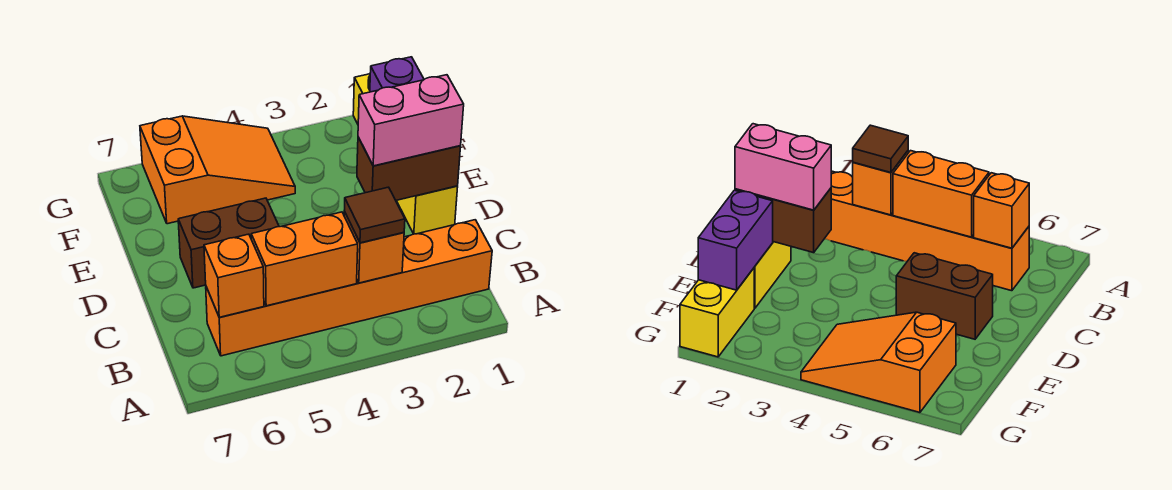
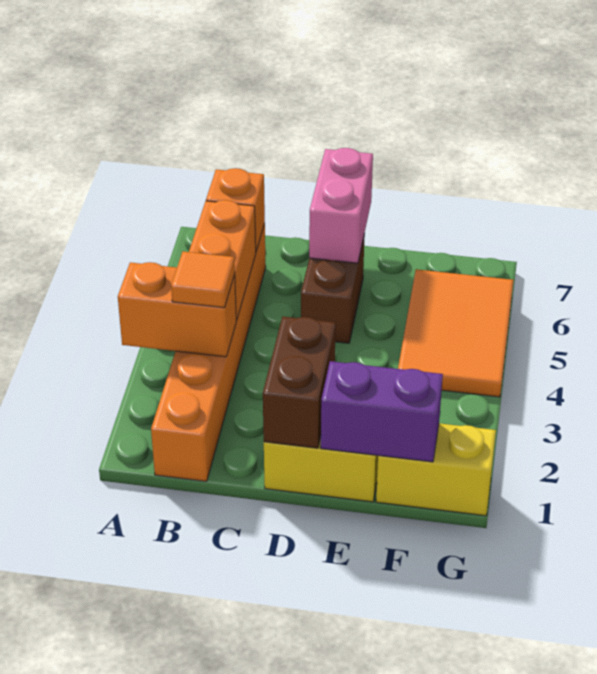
orange 1x1 brick [344,212,404,283] -> orange 1x2 brick [118,262,236,357]
brown 1x1 tile [344,187,405,243] -> orange 1x1 tile [171,251,235,308]
pink 1x2 brick [358,75,464,166] -> pink 1x2 brick moved to [309,148,373,263]
orange 2x3 slope [140,116,295,224] -> orange 2x3 tile [398,269,514,397]

